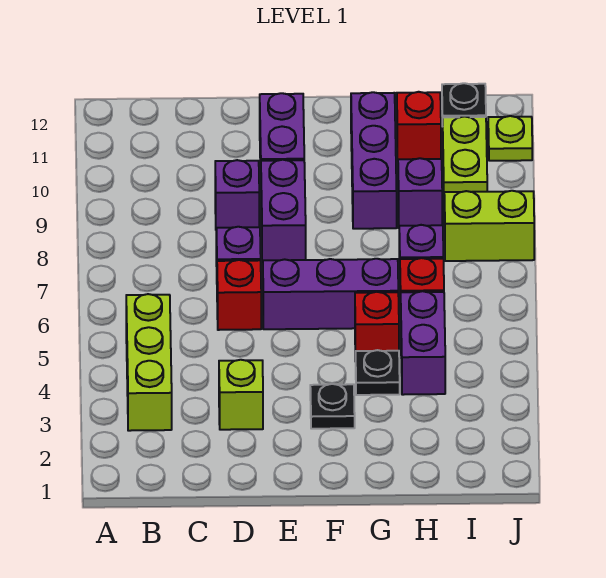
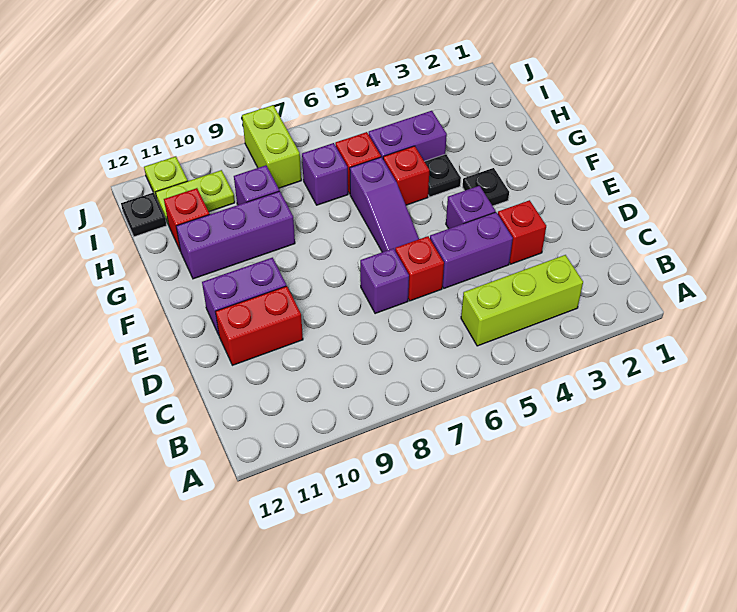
lime 1x1 brick [219,360,263,430] -> red 1x1 brick [498,200,546,264]
purple 1x1 brick [215,160,259,228] -> purple 1x1 brick moved to [446,186,495,229]
none -> red 1x2 brick [215,286,303,365]
purple 1x3 brick [263,259,398,329] -> purple 1x3 slope [350,157,419,252]
purple 1x2 brick [261,160,306,263] -> purple 1x2 brick moved to [430,212,513,288]

